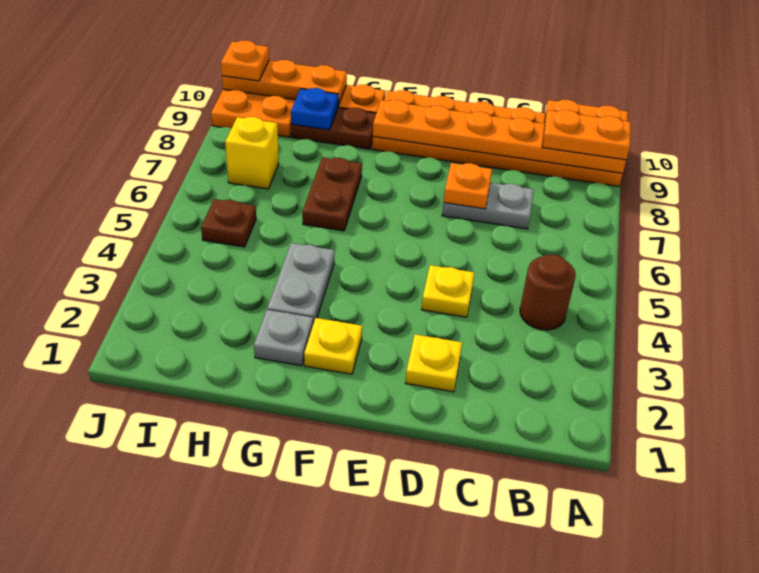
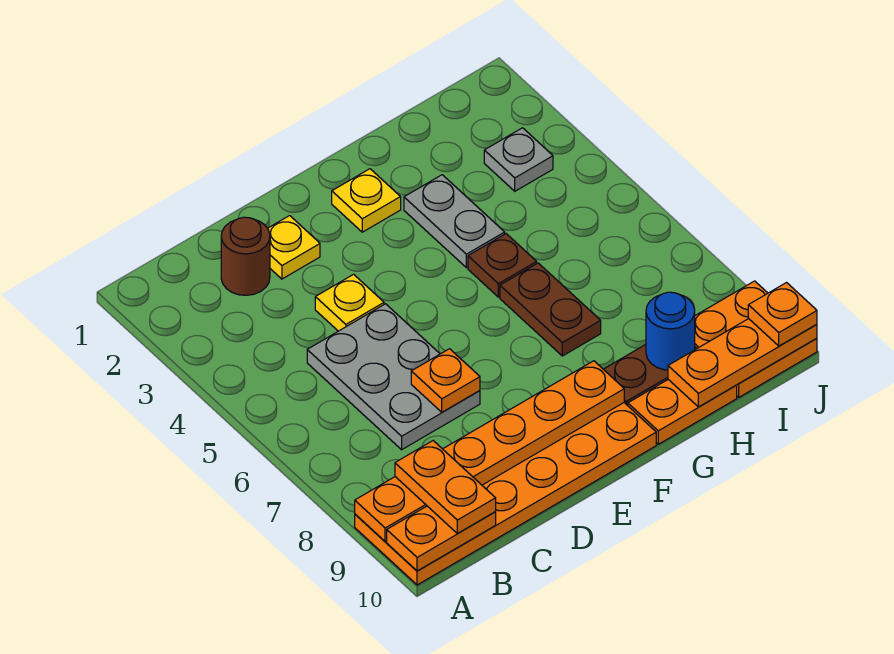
orange 1x2 plate [542,110,631,160] -> orange 1x2 plate turned to [395,441,496,533]
brown 1x1 round brick [520,254,576,330] -> brown 1x1 round brick moved to [221,217,270,295]
grey 1x2 plate [442,183,534,229] -> grey 2x3 plate [307,304,480,450]
grey 1x1 plate [254,310,313,366] -> grey 1x1 plate moved to [484,128,553,191]
blue 1x1 plate [291,88,338,130] -> blue 1x1 round brick [646,292,695,370]
brown 1x1 plate [201,199,256,247] -> brown 1x1 plate moved to [468,234,537,297]
yellow 1x1 brick [225,117,279,189] -> none

